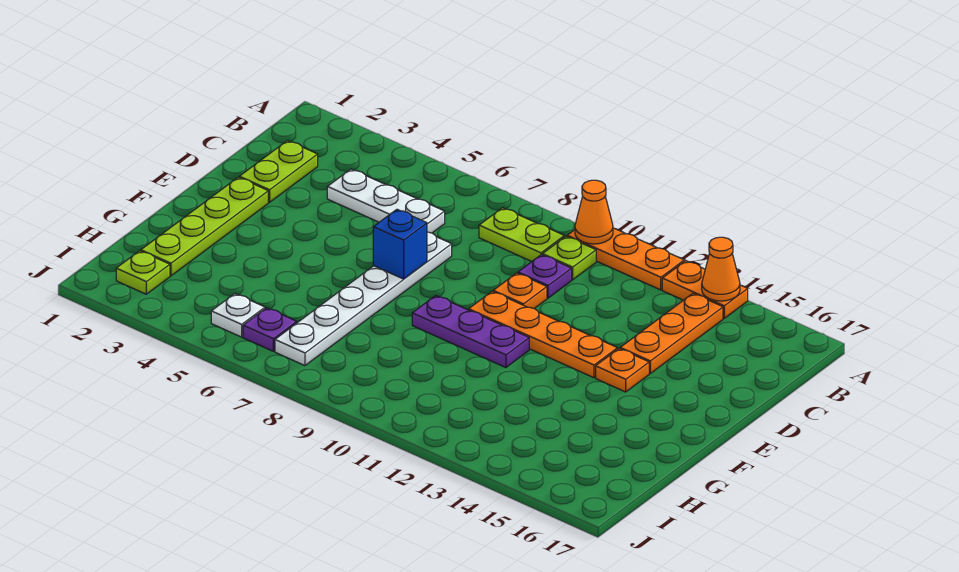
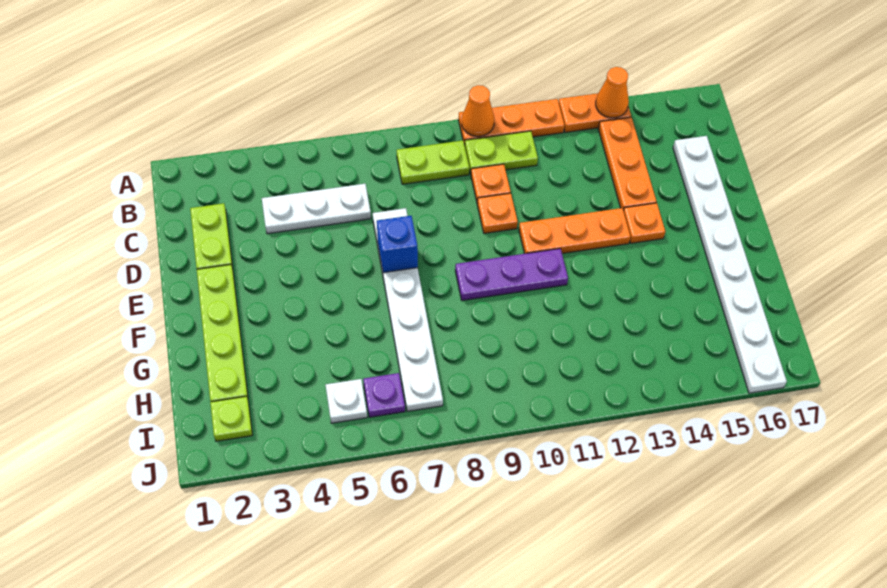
lime 1x1 plate [543,236,596,280] -> lime 1x2 plate [465,131,538,174]
purple 1x1 plate [518,255,572,298] -> orange 1x1 plate [471,164,511,203]
none -> white 1x8 plate [673,136,787,393]
orange 1x4 plate [469,291,617,378] -> orange 1x3 plate [519,208,630,254]

